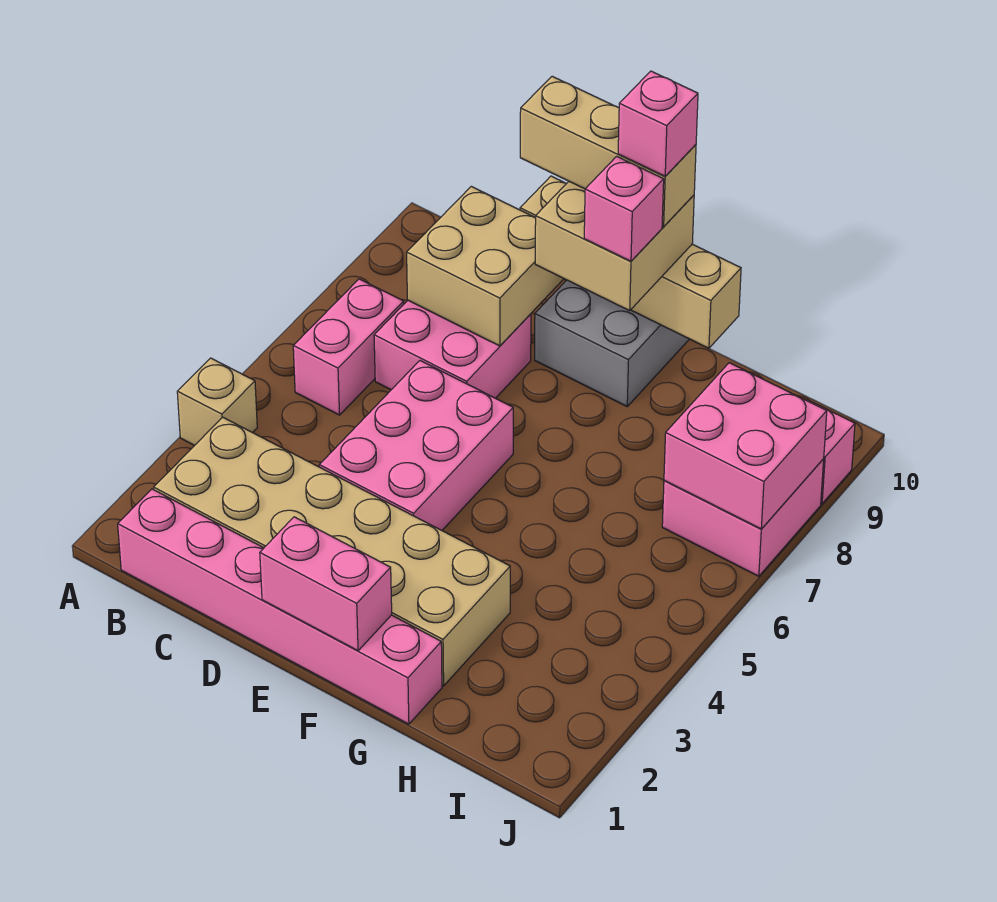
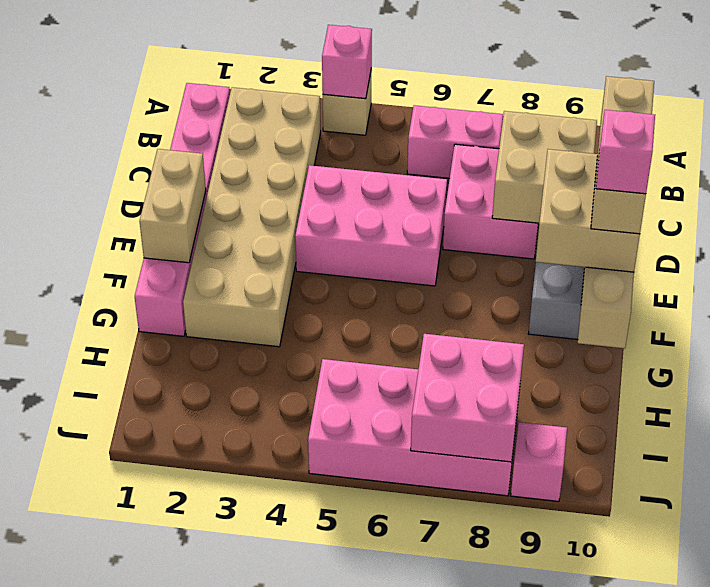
pink 1x2 brick [260,517,392,651] -> tan 1x2 brick [139,149,206,263]
pink 1x1 brick [584,156,664,261] -> pink 1x1 brick moved to [322,25,372,99]
pink 2x2 brick [662,459,824,576] -> pink 2x4 brick [308,359,520,496]

